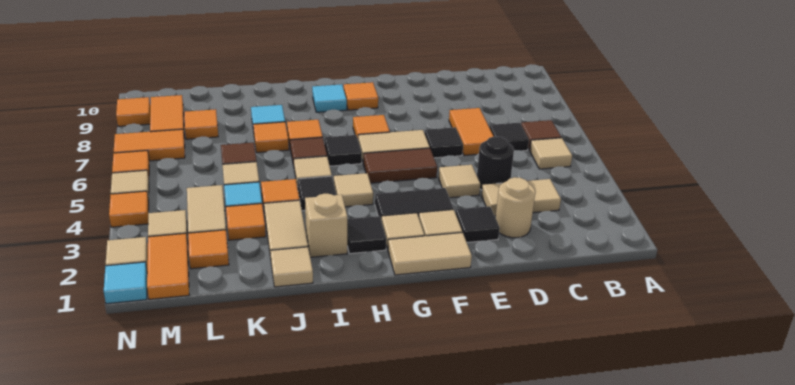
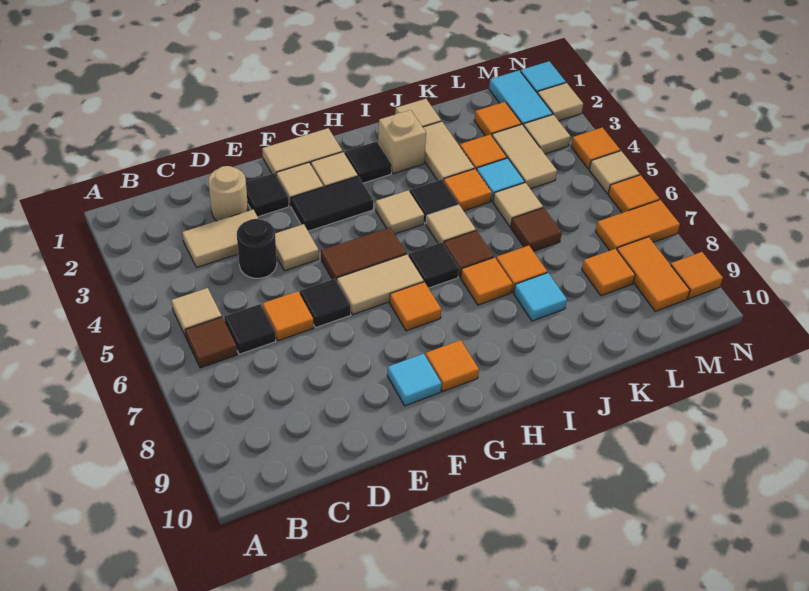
orange 1x2 tile [449,108,494,155] -> orange 1x1 tile [262,291,314,341]
cyan 1x1 tile [312,84,347,112] -> cyan 1x1 tile moved to [387,354,441,406]
orange 1x2 tile [147,233,189,299] -> cyan 1x2 tile [489,71,553,126]

